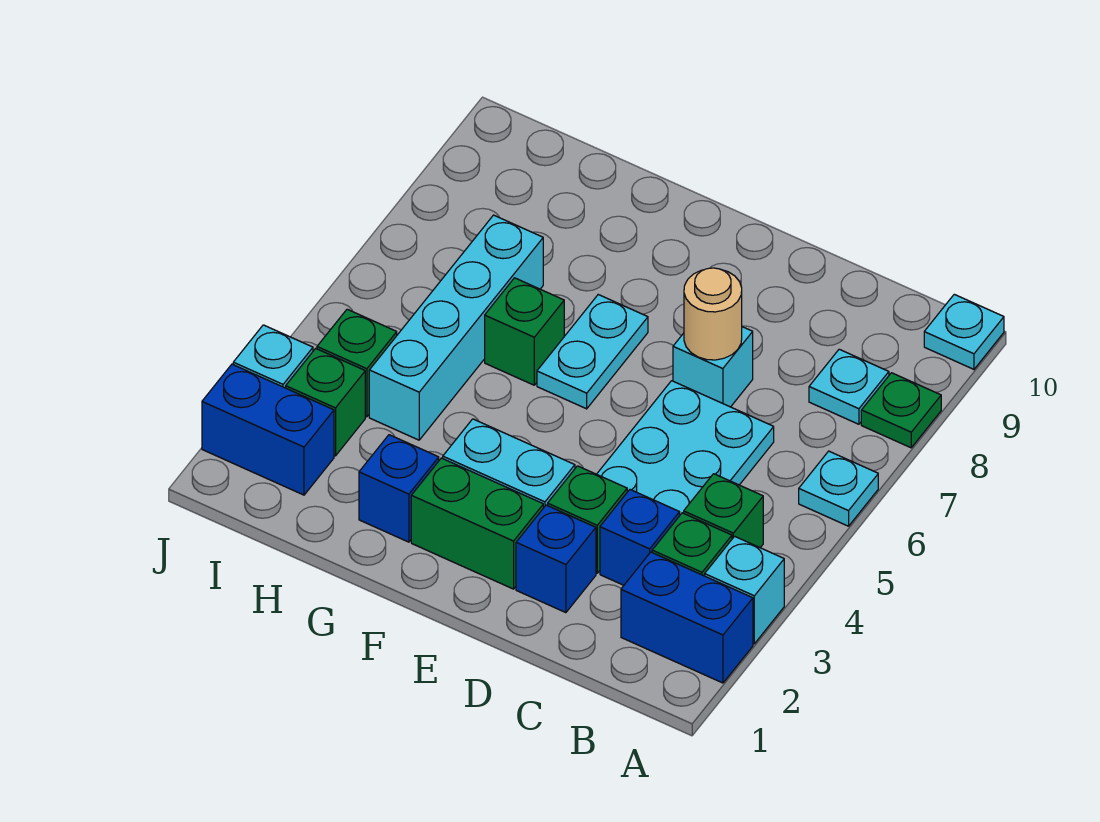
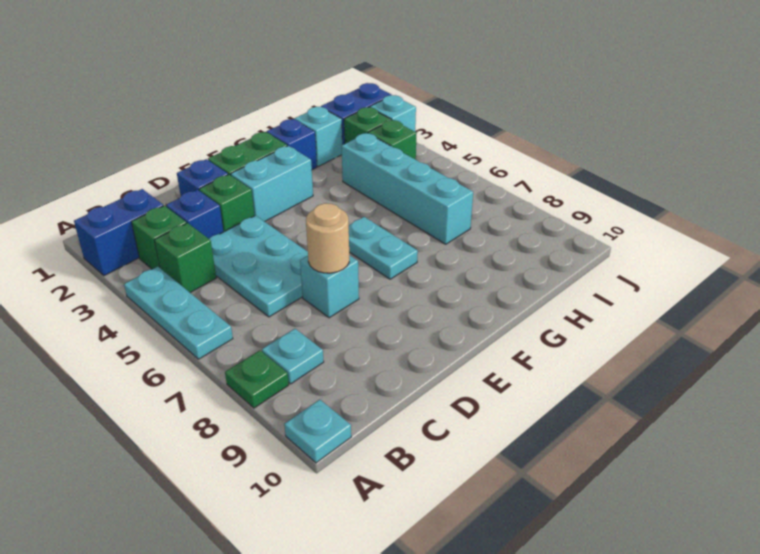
cyan 1x1 brick [705,536,784,644] -> cyan 1x1 brick moved to [295,107,342,167]
cyan 1x1 plate [799,451,878,526] -> cyan 1x3 plate [124,266,233,359]
green 1x1 brick [485,278,564,385] -> none

